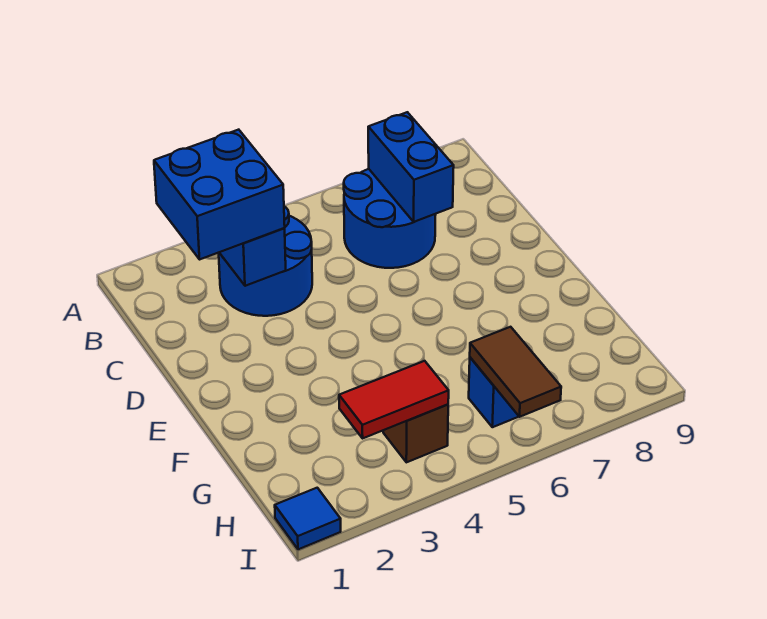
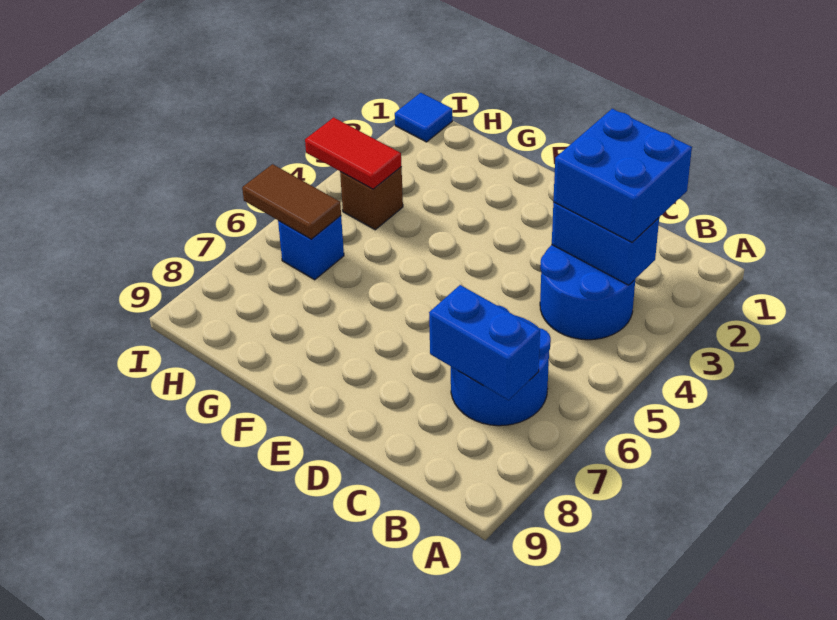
red 1x2 tile [339,361,449,438] -> red 1x2 tile turned to [305,117,401,189]

